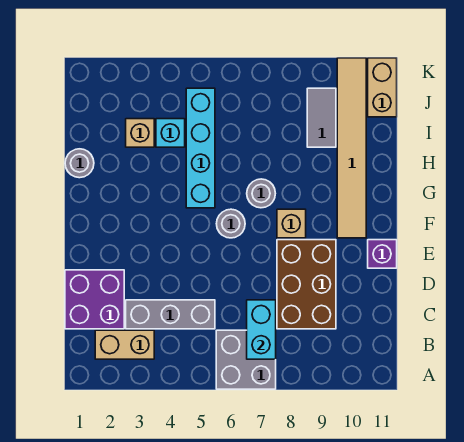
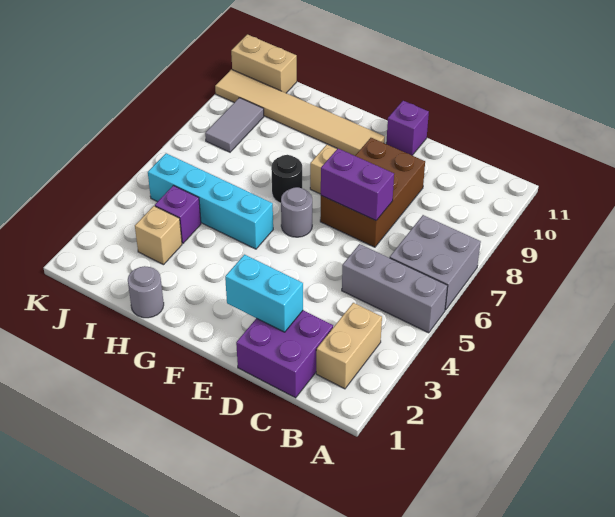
cyan 1x2 brick [247,300,276,359] -> cyan 1x2 brick moved to [225,255,303,332]
grey 1x3 brick [126,300,215,329] -> grey 1x3 brick turned to [342,244,448,333]
brown 2x3 brick [277,240,336,329] -> brown 2x3 brick turned to [320,138,425,247]
none -> purple 1x2 brick [321,149,394,220]
grey 1x1 round brick [247,179,275,208] -> black 1x1 round brick [271,155,302,203]
cyan 1x1 brick [156,119,185,147] -> purple 1x1 brick [155,186,201,243]
grey 1x2 tile [307,88,336,147] -> grey 1x2 tile turned to [205,98,264,152]

